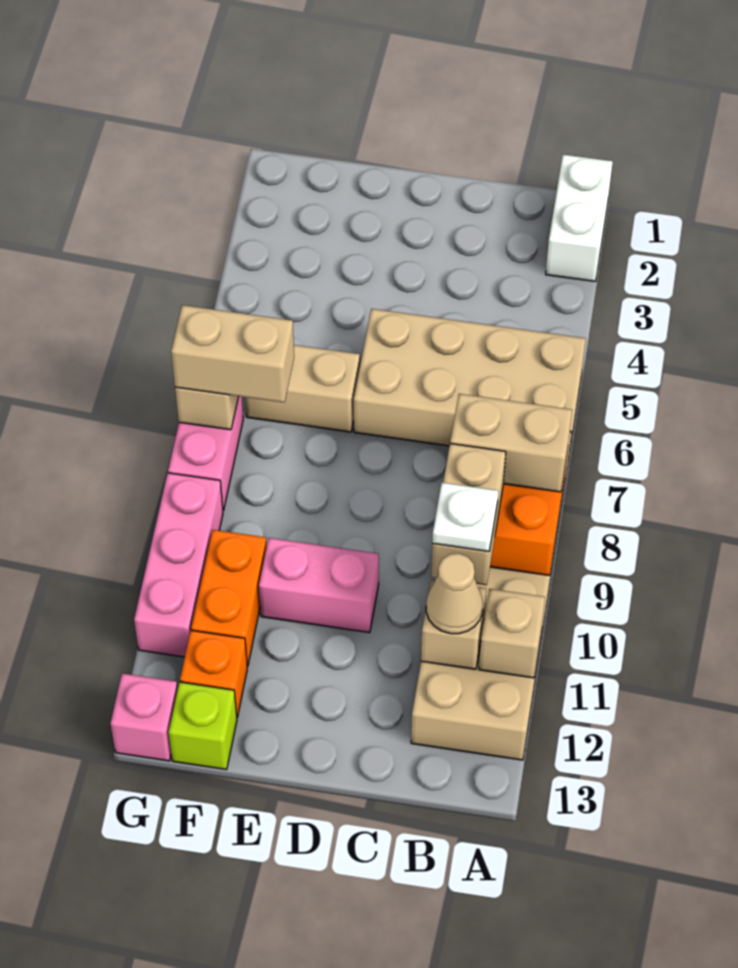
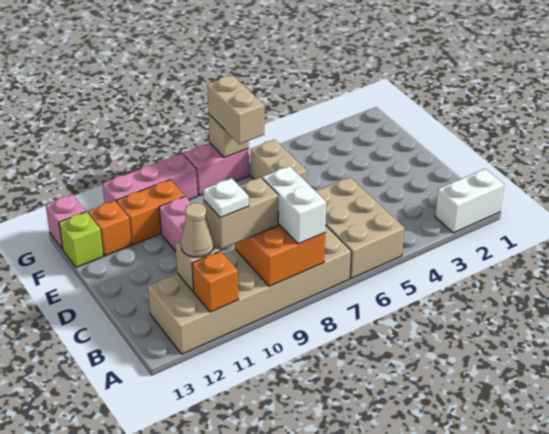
tan 2x4 brick [354,309,586,454] -> tan 2x3 brick [315,177,404,278]
tan 1x2 brick [450,394,572,492] -> white 1x2 brick [262,166,326,244]
tan 1x1 brick [479,589,545,678] -> orange 1x1 brick [192,251,238,312]

